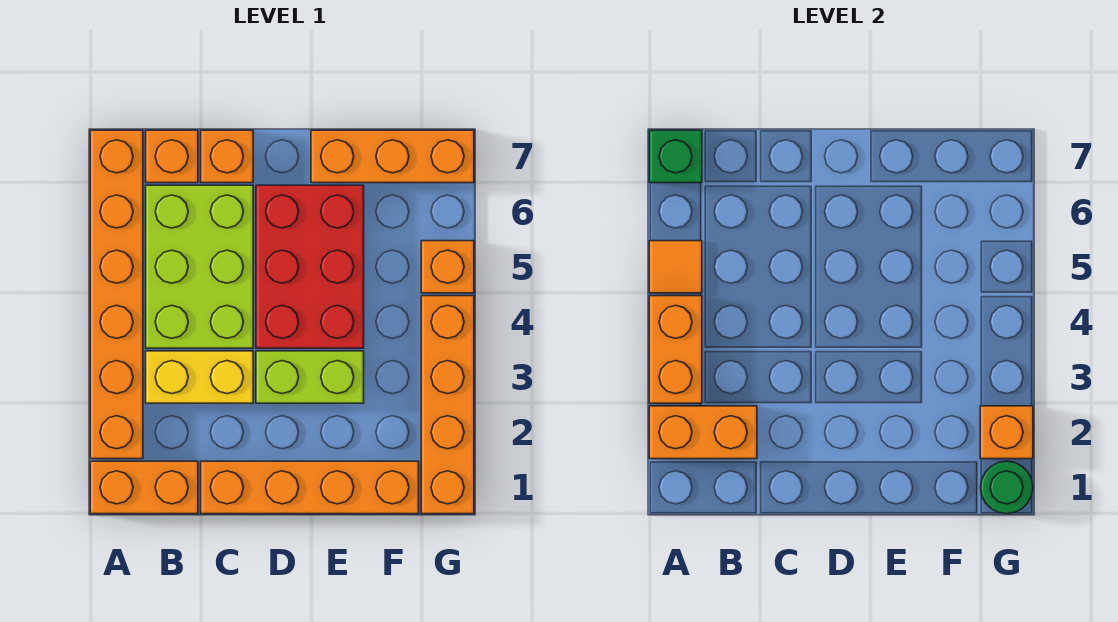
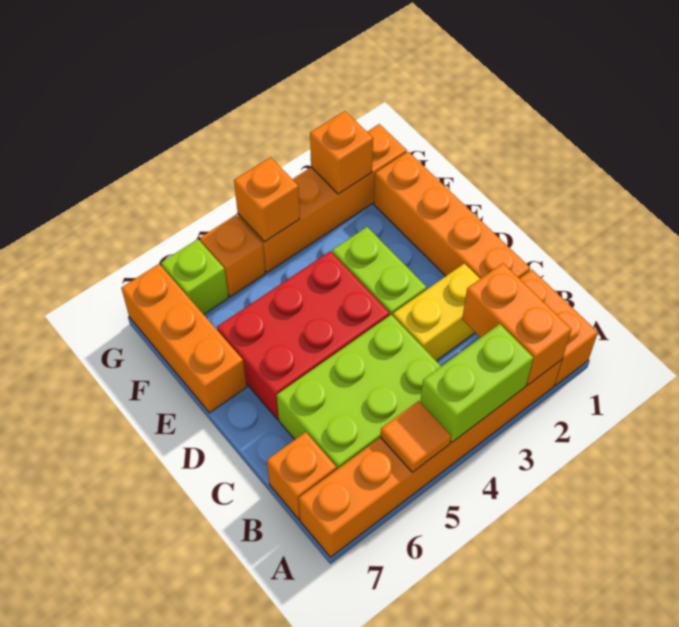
orange 1x2 brick [649,296,702,403] -> lime 1x2 brick [420,324,533,442]
green 1x1 brick [649,130,702,183] -> none
yellow 1x2 brick [146,351,253,403] -> yellow 1x2 brick turned to [393,263,480,361]
orange 1x1 brick [201,130,253,183] -> orange 1x1 brick moved to [234,157,300,242]
green 1x1 round brick [980,461,1033,514] -> none
none -> lime 1x1 brick [161,239,229,314]

